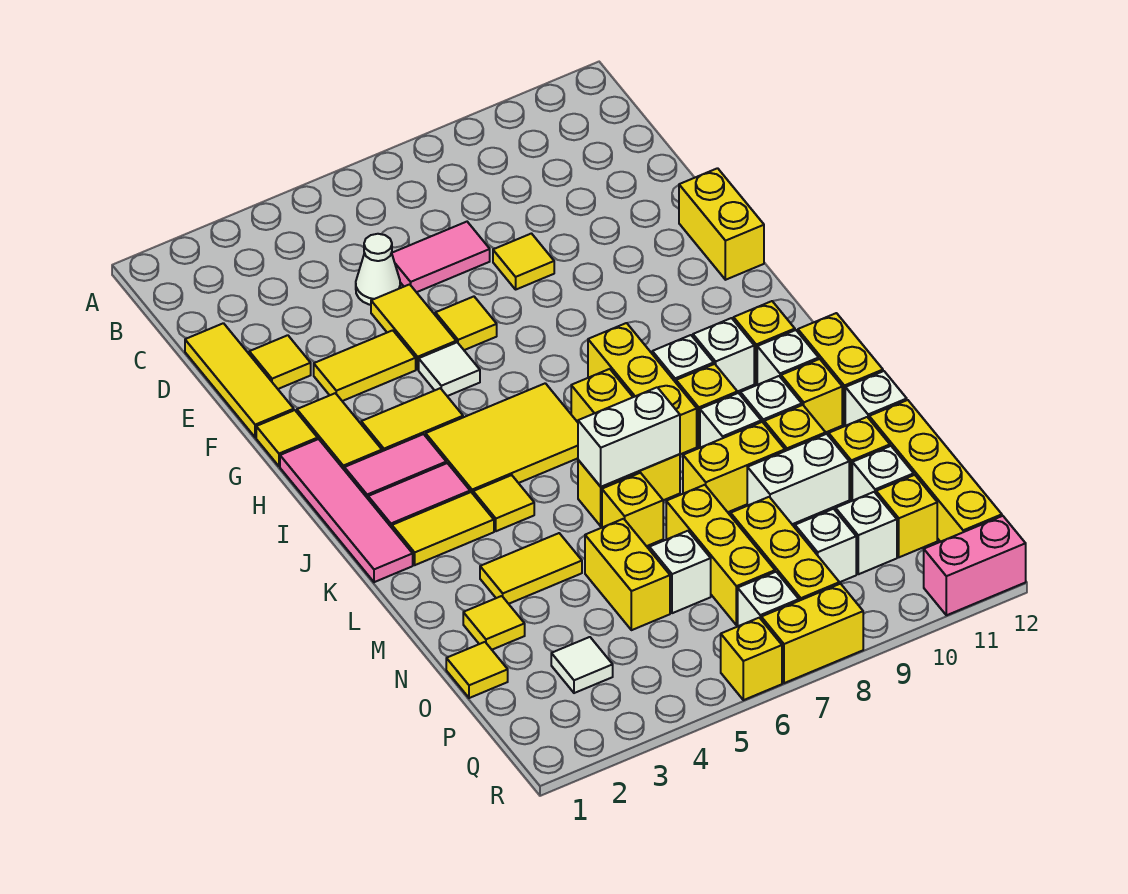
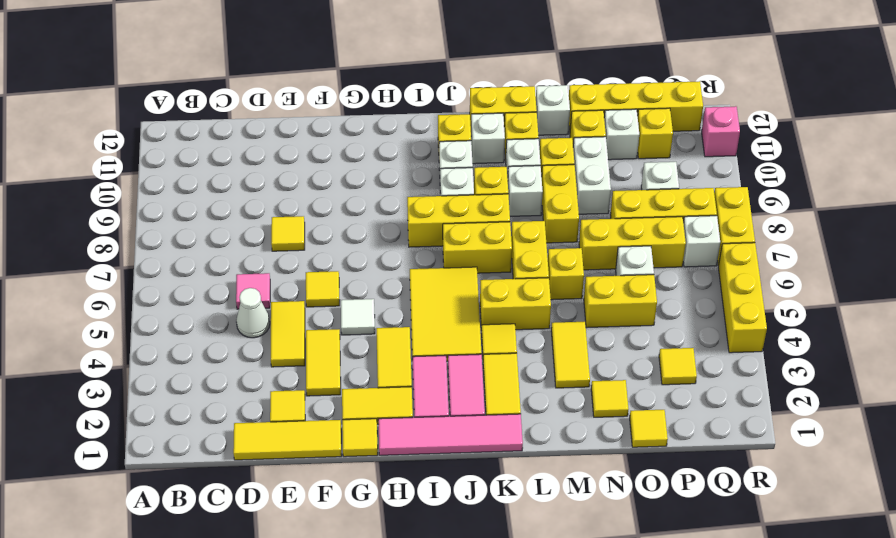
pink 1x2 tile [392,222,490,292] -> pink 1x1 tile [236,273,270,309]
yellow 1x2 tile [371,284,456,369] -> yellow 1x2 tile turned to [271,301,305,367]
yellow 1x2 brick [679,168,764,280] -> yellow 1x2 brick moved to [480,278,551,330]
white 1x2 brick [578,387,680,487] -> none
white 1x1 tile [551,637,613,693] -> yellow 1x1 tile [659,348,697,385]
white 1x1 brick [836,492,897,574] -> none
yellow 1x1 brick [721,618,782,700] -> yellow 1x3 brick [718,243,767,353]
pink 1x2 brick [924,516,1026,615] -> pink 1x1 brick [702,106,740,157]

